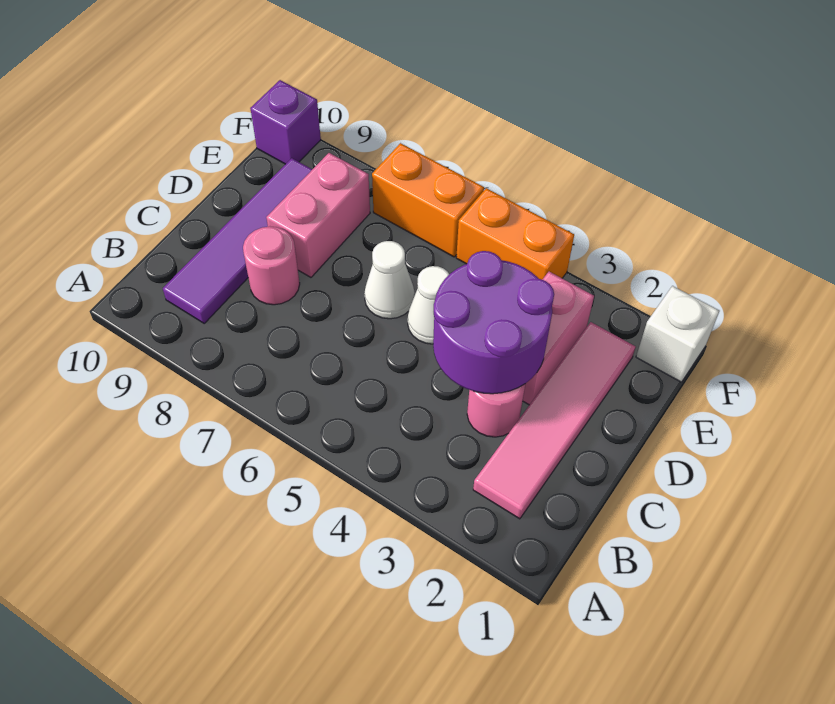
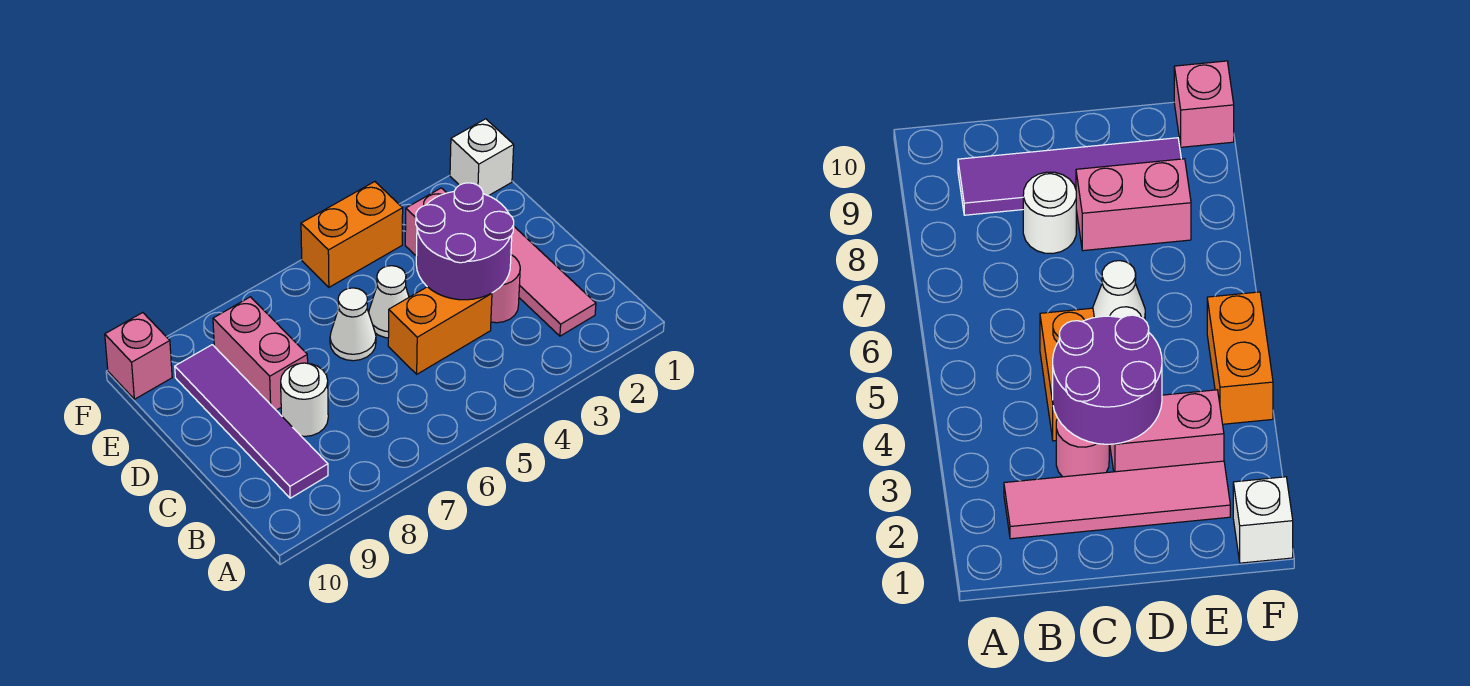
pink 1x1 round brick [243,226,300,305] -> white 1x1 round brick [281,363,328,436]
orange 1x2 brick [372,143,484,257] -> orange 1x2 brick moved to [388,287,492,374]
purple 1x1 brick [250,80,321,164] -> pink 1x1 brick [105,313,172,399]

